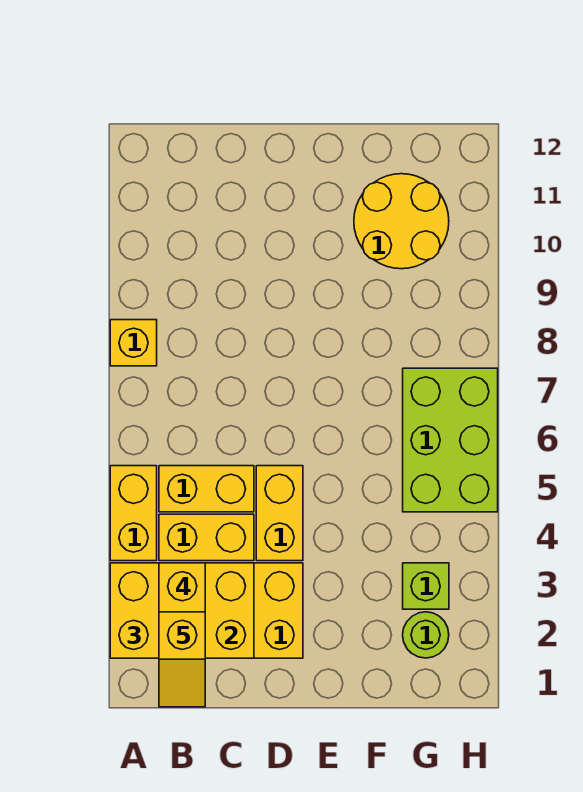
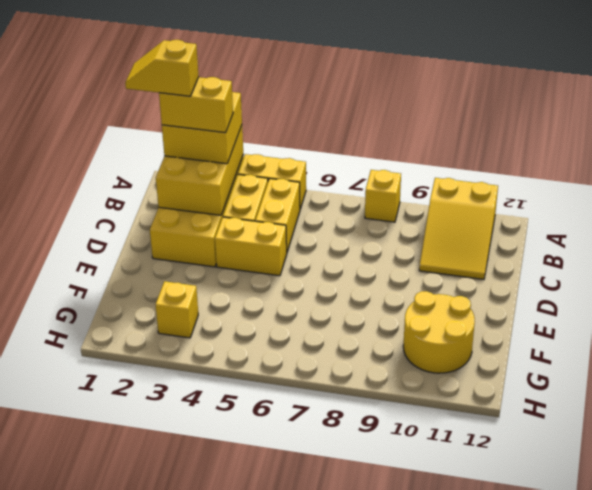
none -> yellow 2x3 slope [419,178,498,279]
lime 1x1 round brick [403,612,449,658] -> none
lime 1x1 brick [403,563,449,609] -> yellow 1x1 brick [155,281,198,338]
lime 2x3 brick [403,368,498,512] -> none

